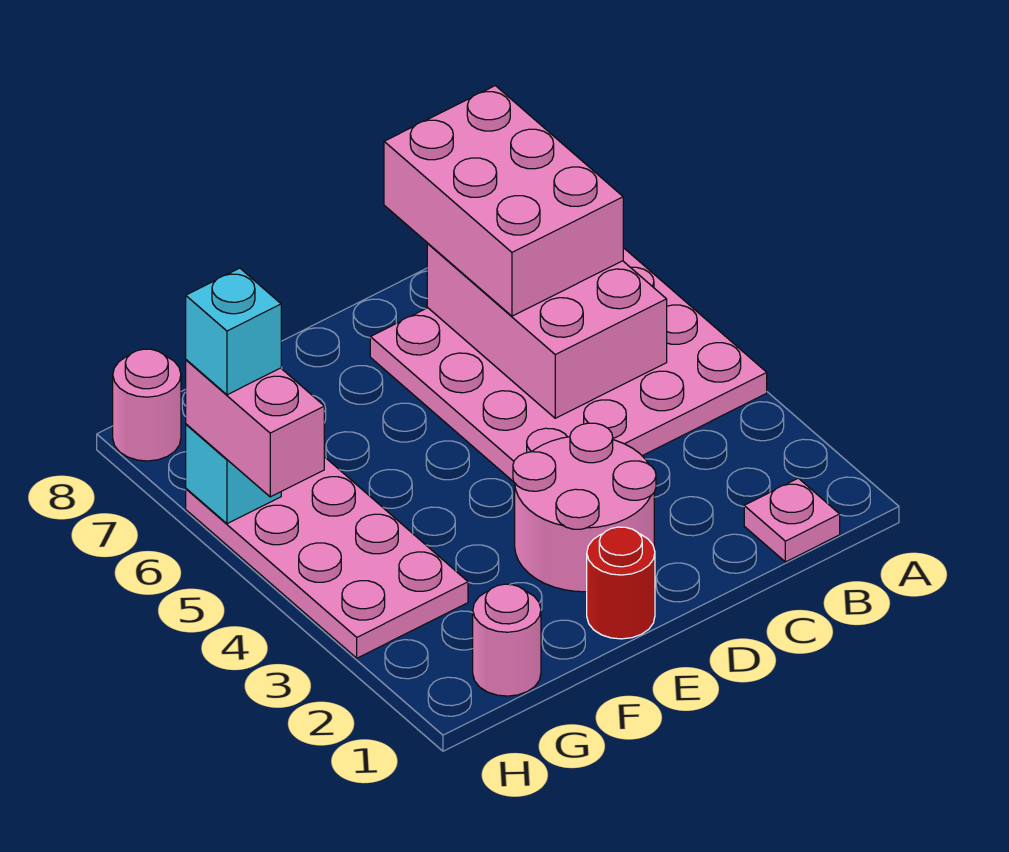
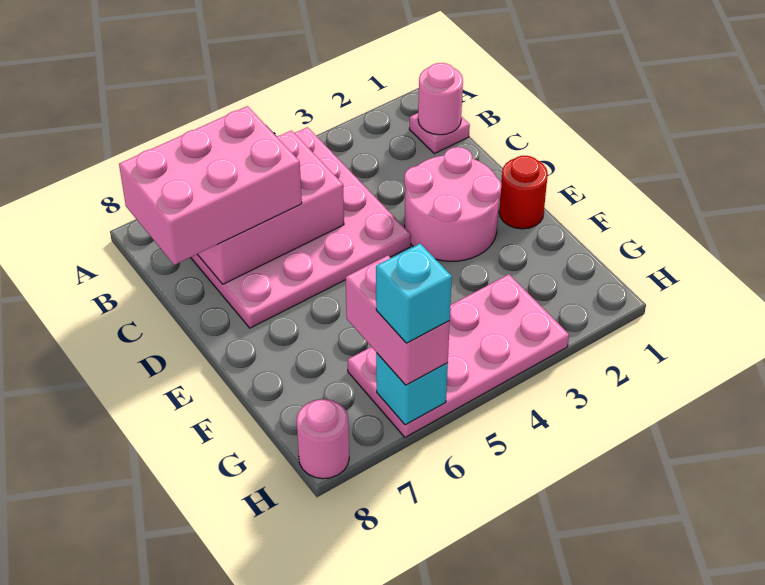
pink 1x1 round brick [473,584,541,696] -> pink 1x1 round brick moved to [418,63,463,135]
pink 1x2 brick [186,360,324,497] -> pink 1x2 brick turned to [346,256,450,385]

